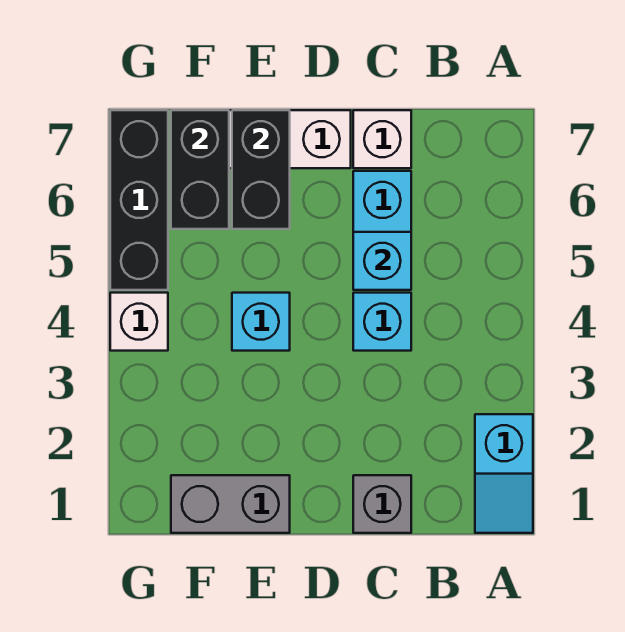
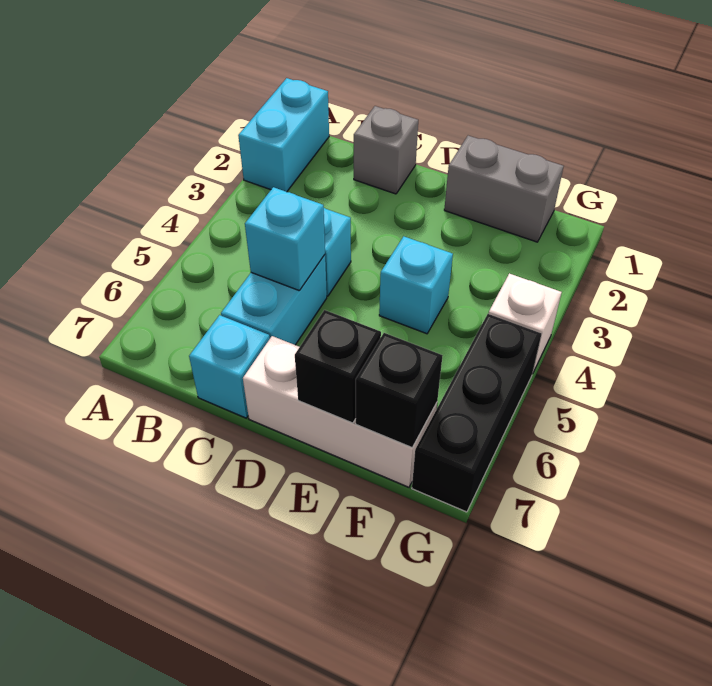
cyan 1x2 slope [475,414,533,533] -> cyan 1x2 brick [238,78,329,192]
white 1x1 brick [353,110,411,168] -> cyan 1x1 brick [189,315,270,418]
black 1x2 brick [232,110,290,229] -> black 1x1 brick [295,310,381,423]
black 1x2 brick [171,110,229,229] -> black 1x1 brick [356,333,443,447]

